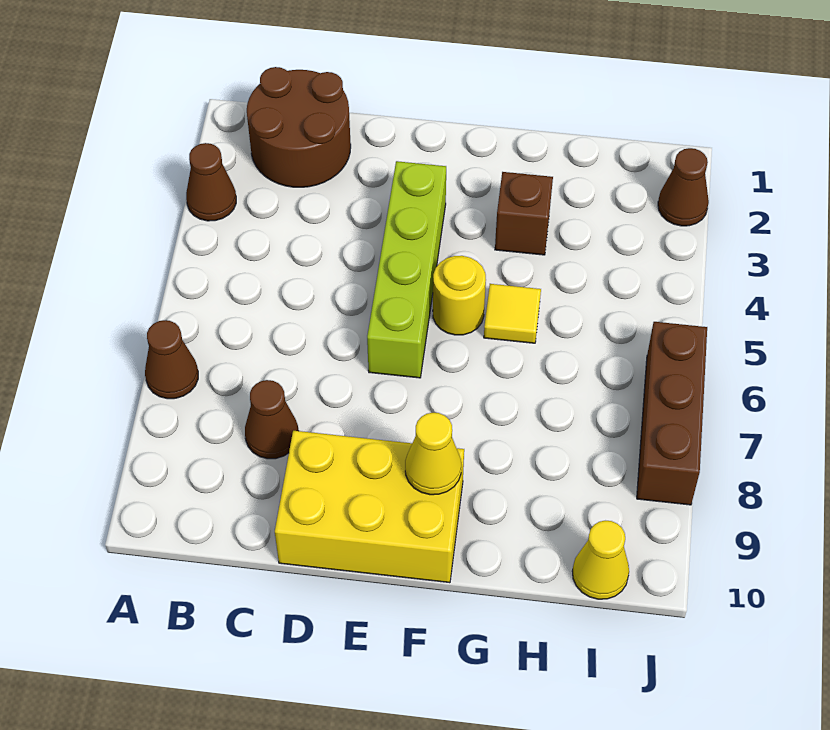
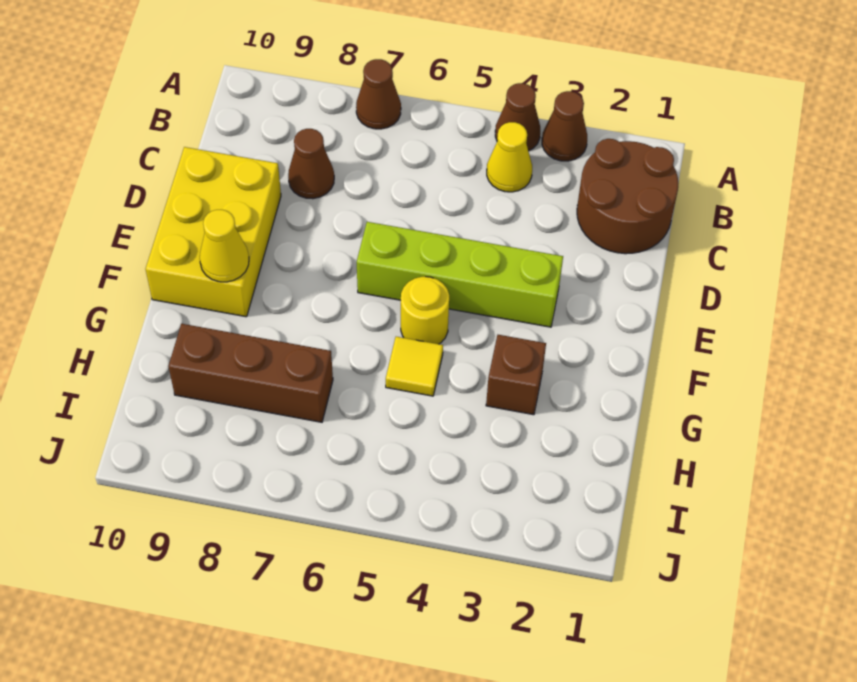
yellow 1x1 cone [572,521,629,599] -> yellow 1x1 cone moved to [487,122,532,192]
brown 1x1 cone [658,148,709,226] -> brown 1x1 cone moved to [495,83,540,151]
brown 1x3 brick [637,322,707,505] -> brown 1x3 brick moved to [169,324,333,422]

